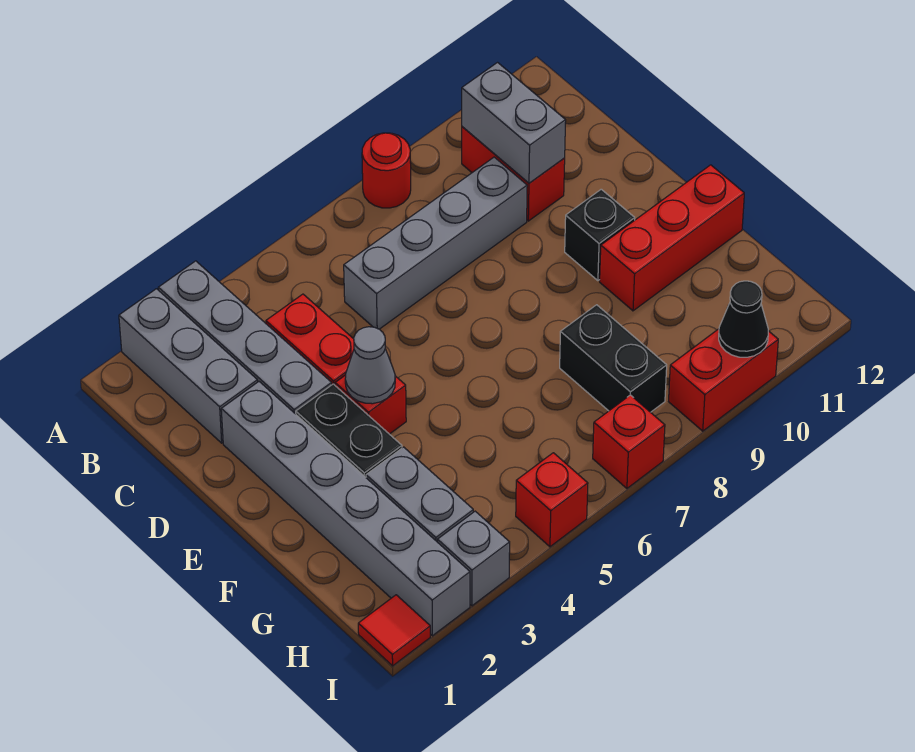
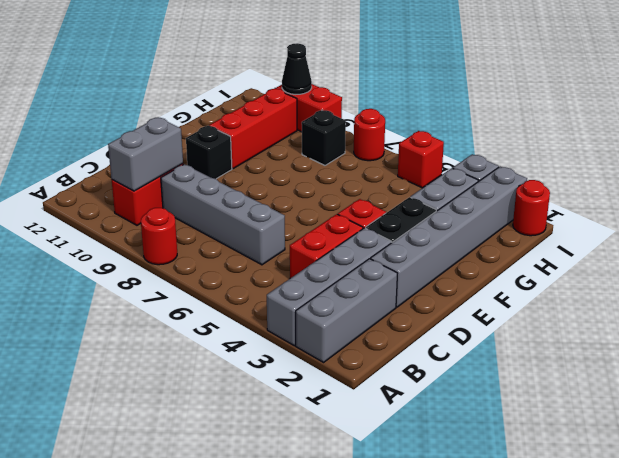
grey 1x1 cone [345,327,395,404] -> none
red 1x3 brick [600,165,744,311] -> red 1x3 brick turned to [209,89,297,169]
black 1x2 brick [560,305,667,412] -> black 1x1 brick [302,110,346,165]
red 1x1 tile [358,595,430,666] -> red 1x1 round brick [513,180,550,236]
red 1x1 brick [593,395,665,488] -> red 1x1 round brick [354,109,385,161]

